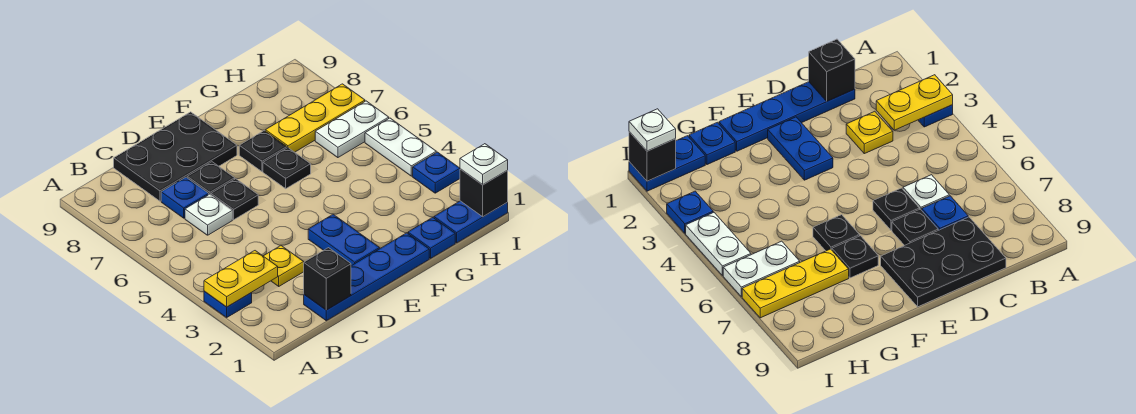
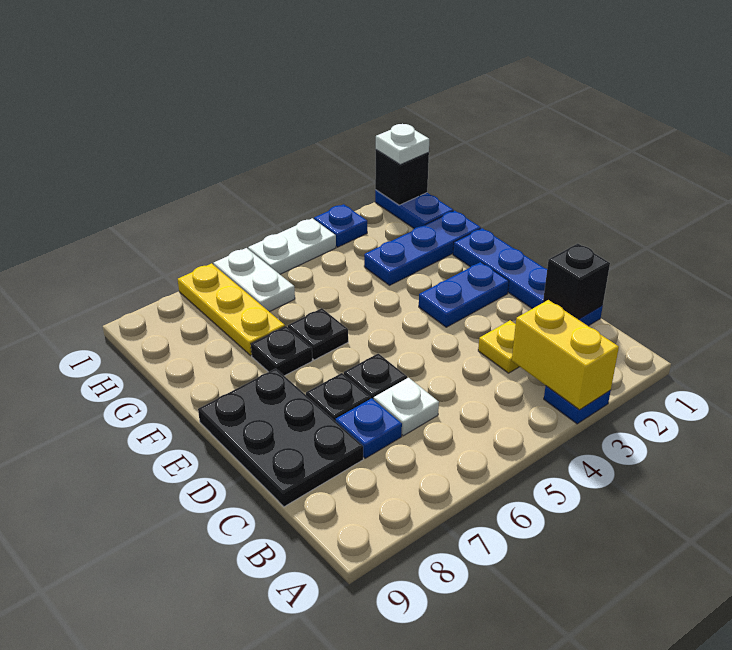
yellow 1x2 plate [204,251,278,307] -> yellow 1x2 brick [512,300,619,410]
blue 1x1 plate [408,217,455,258] -> blue 1x3 plate [364,211,481,285]

